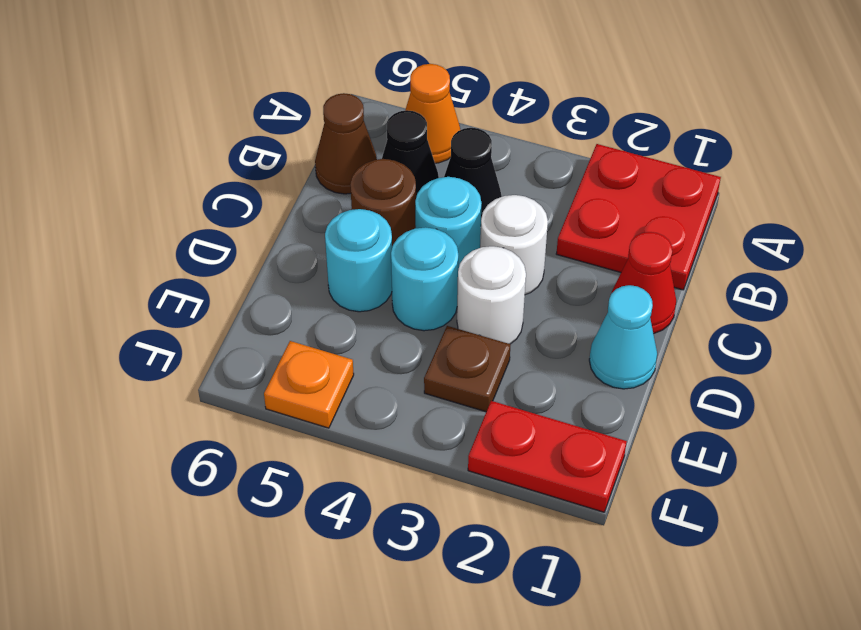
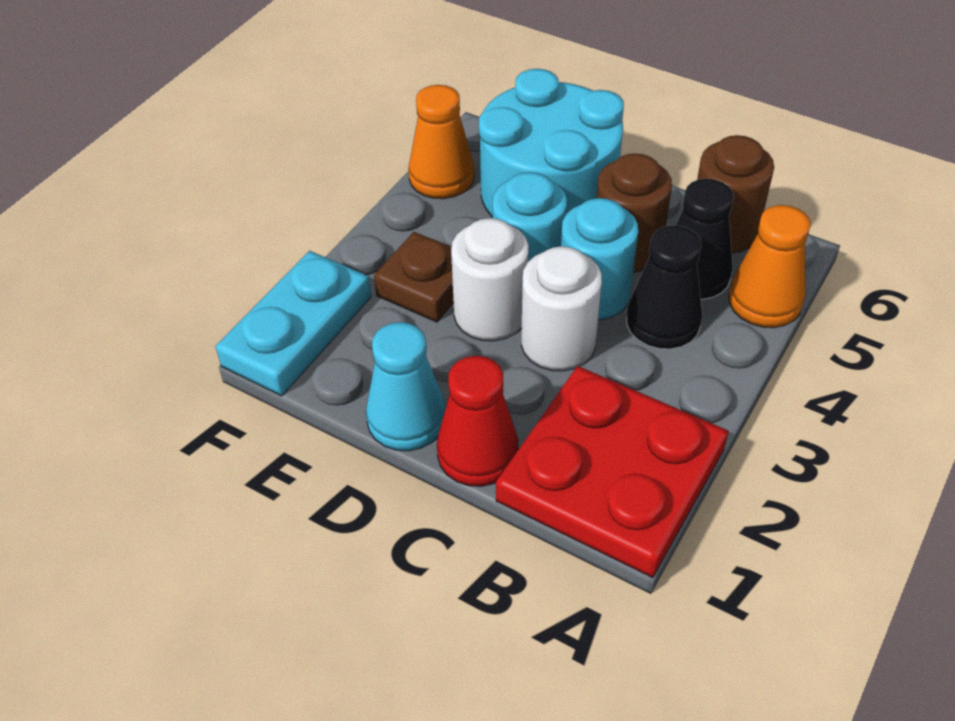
brown 1x1 cone [315,93,377,194] -> brown 1x1 round brick [697,135,774,253]
cyan 1x1 round brick [325,209,392,312] -> cyan 2x2 round brick [479,69,624,217]
red 1x2 plate [468,401,627,512] -> cyan 1x2 plate [216,251,371,396]
orange 1x1 plate [264,341,354,428] -> orange 1x1 cone [408,85,474,199]

